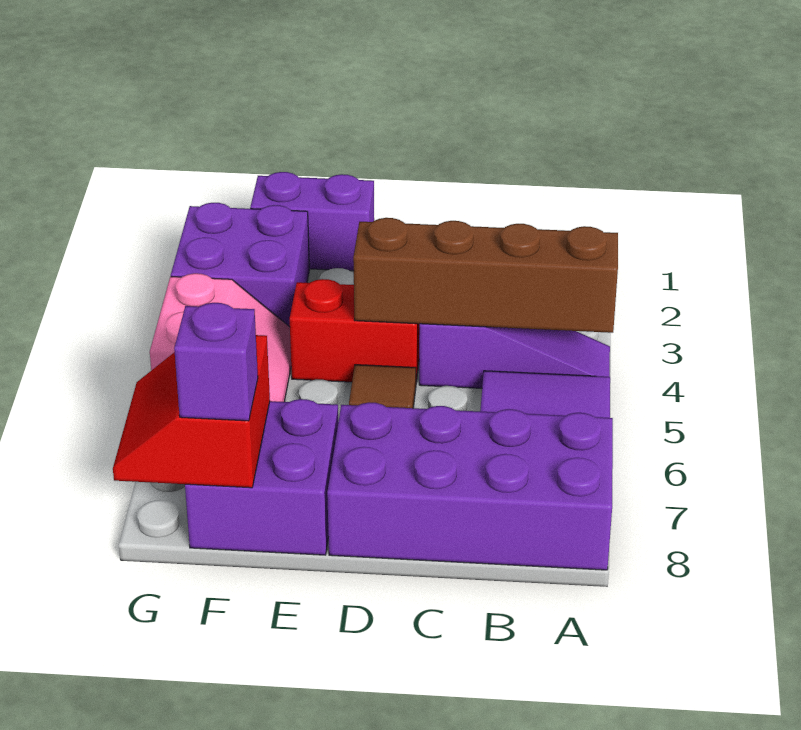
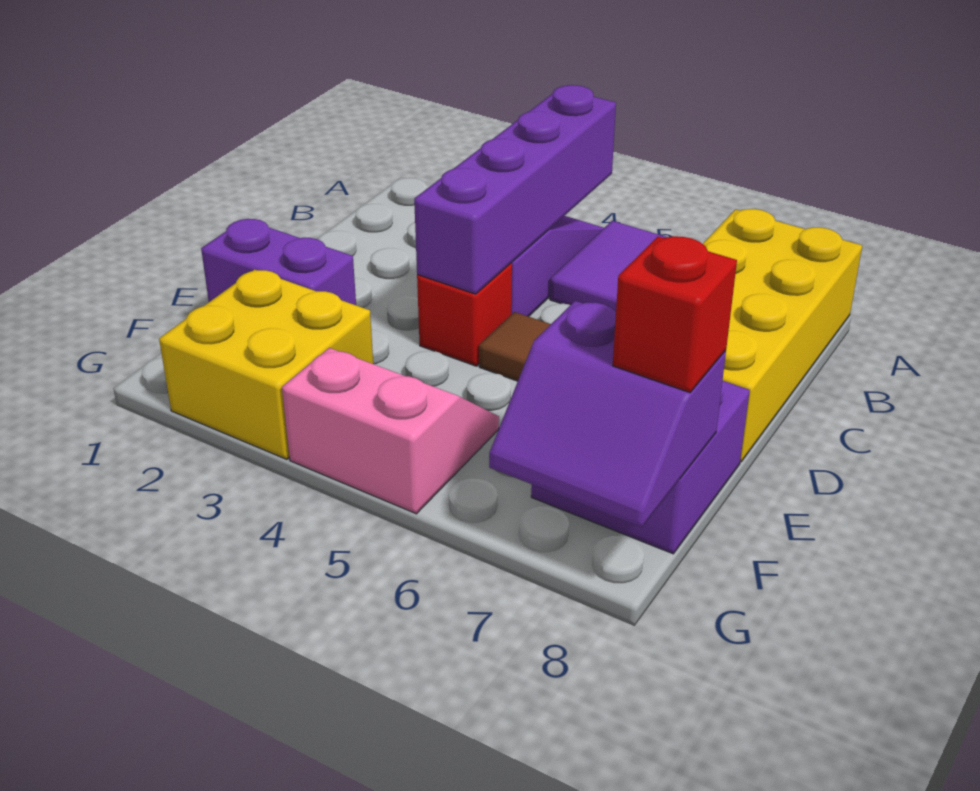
brown 1x4 brick [353,218,618,333] -> purple 1x4 brick [414,85,616,294]
purple 2x4 brick [327,402,613,570] -> yellow 2x4 brick [703,209,862,462]
red 1x2 brick [290,279,420,382] -> red 1x1 brick [417,263,512,366]
purple 1x2 brick [250,172,374,271] -> purple 1x2 brick turned to [201,219,356,305]
purple 2x2 brick [171,203,309,327] -> yellow 2x2 brick [159,269,373,459]
red 2x2 slope [113,335,270,488] -> purple 2x2 slope [489,301,726,527]
purple 1x1 brick [174,303,258,421] -> red 1x1 brick [613,236,737,392]

